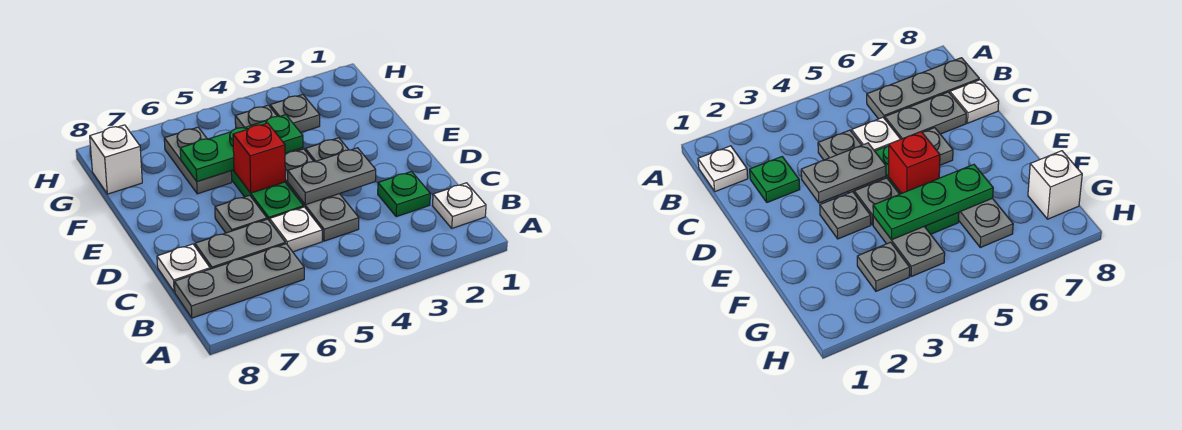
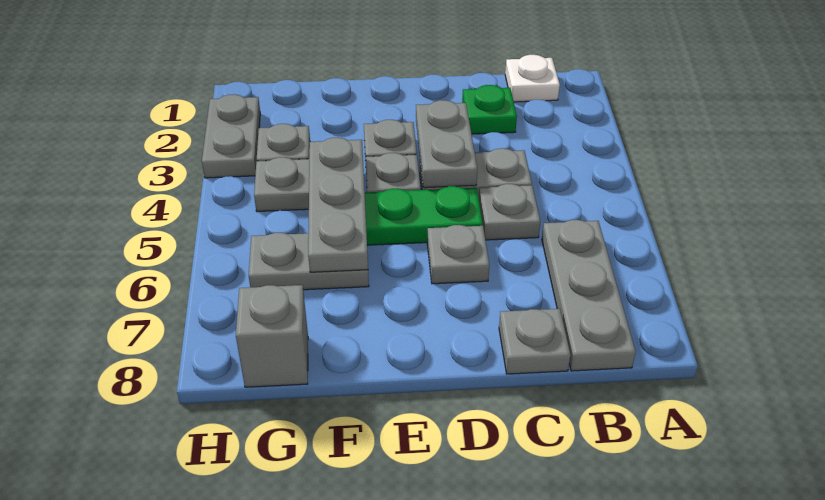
white 1x1 plate [270,207,322,252] -> grey 1x1 plate [479,184,540,240]
grey 1x2 plate [195,219,285,269] -> grey 1x2 plate moved to [202,94,260,178]
white 1x1 plate [157,244,210,292] -> grey 1x1 plate [499,309,570,374]
red 1x1 brick [233,123,285,193] -> none
green 1x3 plate [180,115,303,182] -> grey 1x3 plate [308,138,368,272]
white 1x1 brick [90,125,142,194] -> grey 1x1 brick [236,285,308,387]

